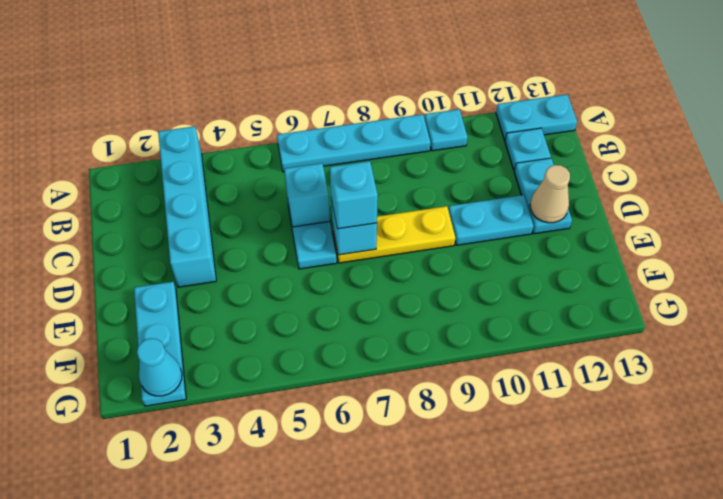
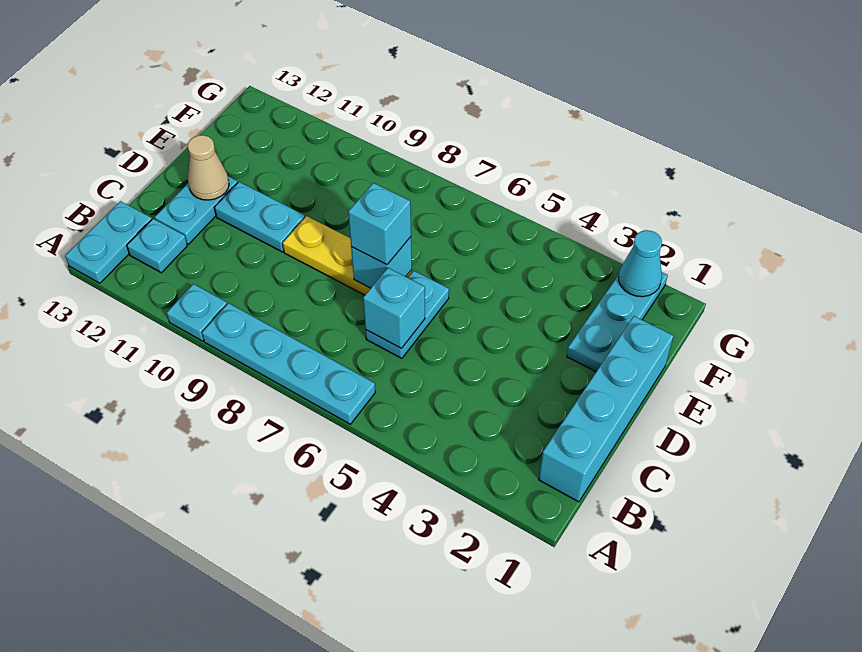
cyan 1x4 brick [158,126,216,287] -> cyan 1x4 brick moved to [539,316,673,502]
cyan 1x2 plate [496,94,577,140] -> cyan 1x2 plate turned to [65,201,152,283]

